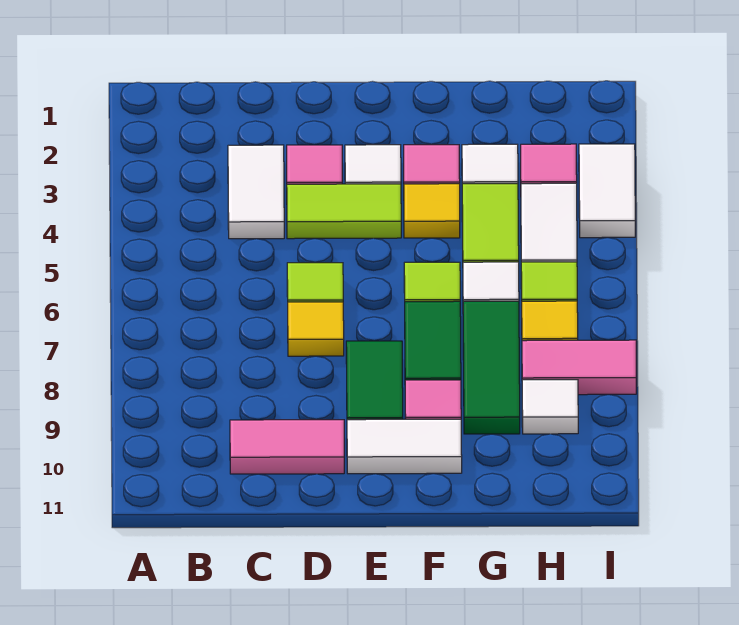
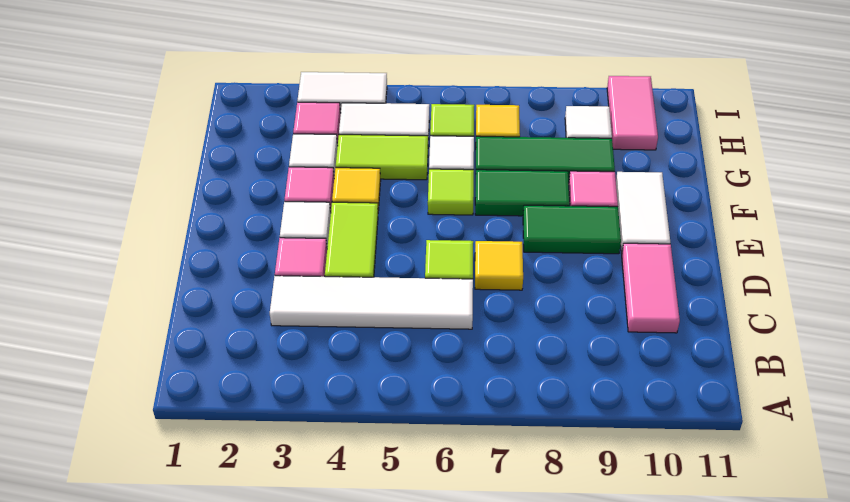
white 1x2 tile [228,145,284,239] -> white 1x4 tile [270,276,473,329]
pink 1x2 tile [522,340,636,395] -> pink 1x2 tile moved to [607,76,658,150]

